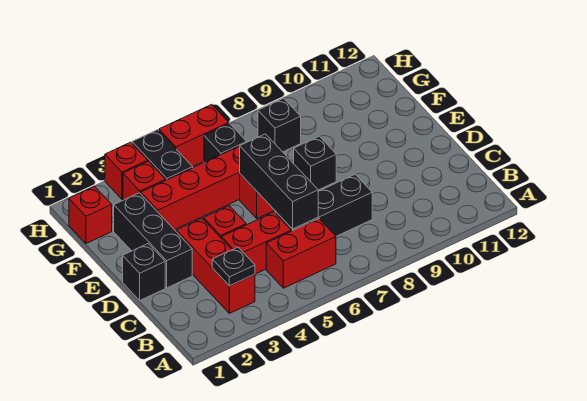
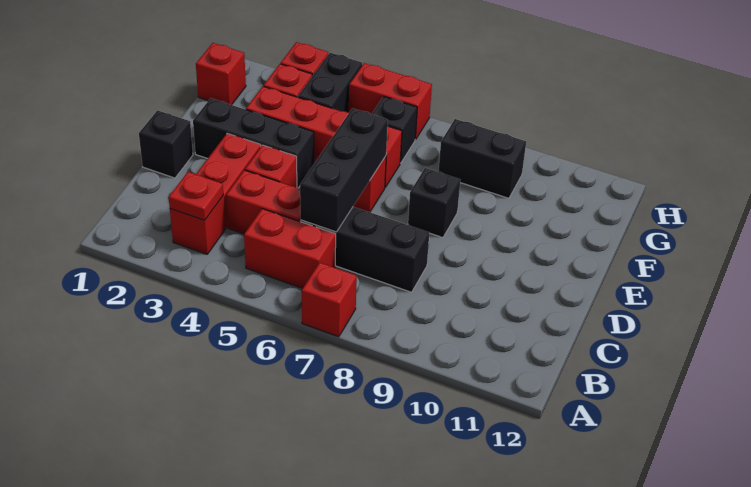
none -> red 1x1 brick [302,263,357,337]
black 1x1 plate [212,247,255,286] -> red 1x1 plate [169,172,223,220]
black 1x3 brick [114,193,192,288] -> black 1x3 brick turned to [193,98,314,188]
black 1x1 brick [258,98,301,152] -> black 1x2 brick [438,119,526,198]

